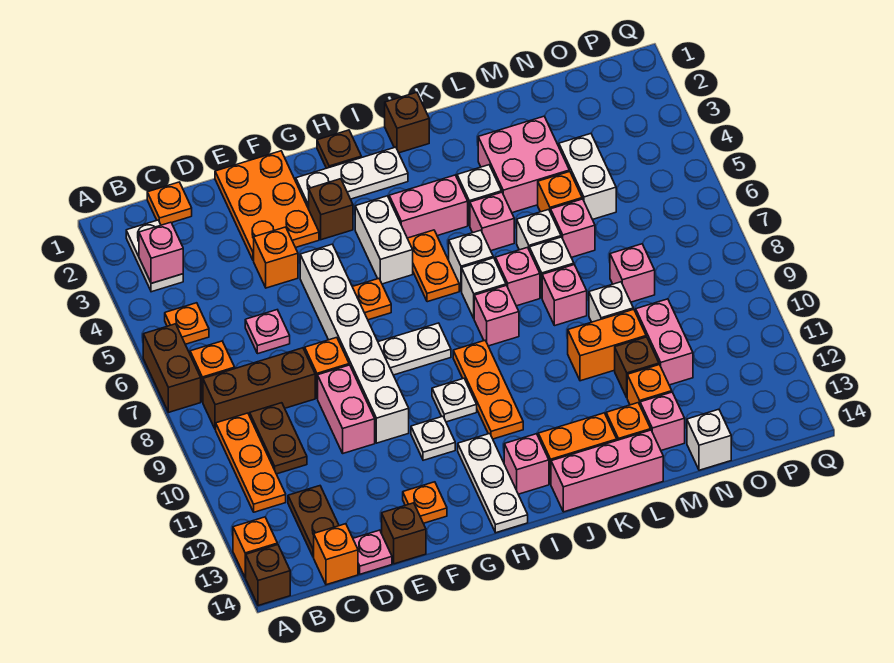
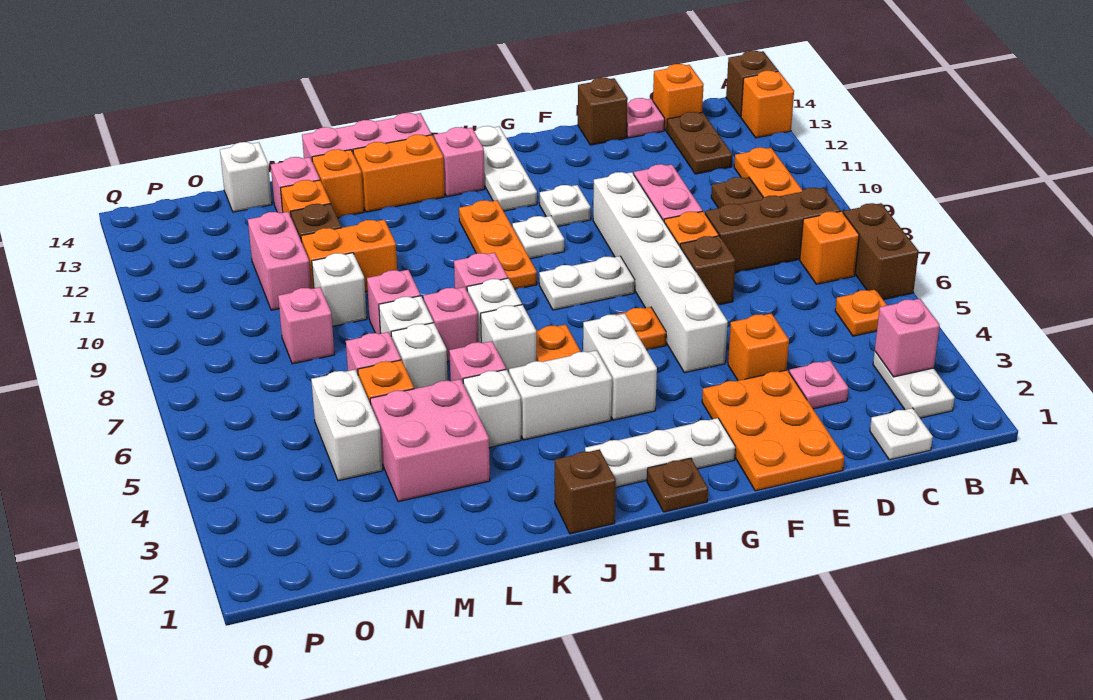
orange 1x1 plate [147,182,192,225] -> white 1x1 plate [870,408,933,460]
pink 1x1 plate [245,310,290,354] -> pink 1x1 plate moved to [789,361,848,409]
orange 1x1 plate [403,482,447,523] -> none
brown 1x1 brick [309,179,353,240] -> brown 1x1 brick moved to [680,236,736,305]
pink 1x2 brick [389,175,468,238] -> white 1x2 brick [509,350,612,440]

